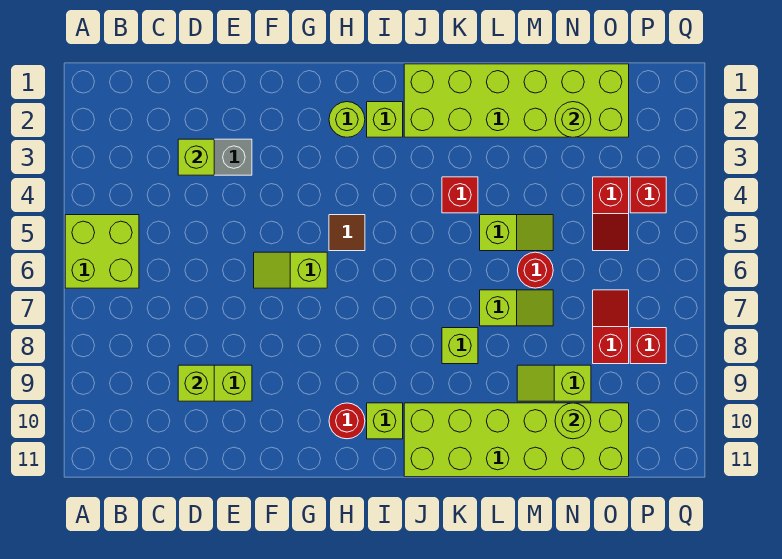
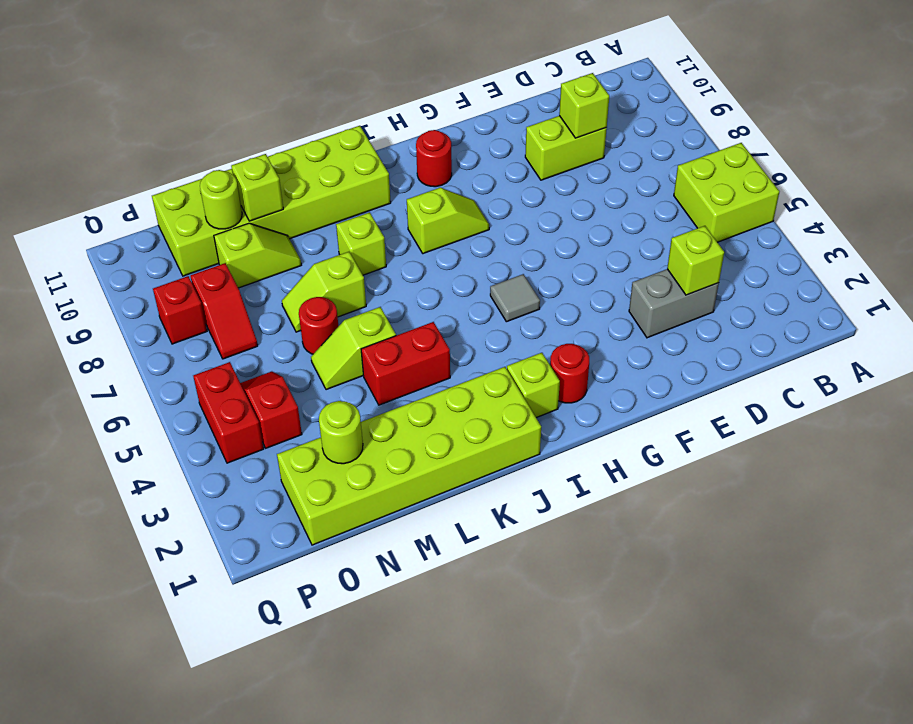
lime 1x2 slope [254,252,327,288] -> lime 1x2 slope moved to [407,188,489,254]
lime 1x1 round brick [329,102,365,137] -> red 1x1 round brick [550,344,589,403]
brown 1x1 tile [329,215,365,251] -> grey 1x1 tile [490,274,540,322]
lime 1x1 brick [367,403,403,439] -> lime 1x1 brick moved to [231,154,283,221]
red 1x1 brick [442,177,478,213] -> red 1x2 brick [361,322,450,405]
red 1x1 brick [630,177,666,213] -> red 1x2 brick [193,362,264,463]

